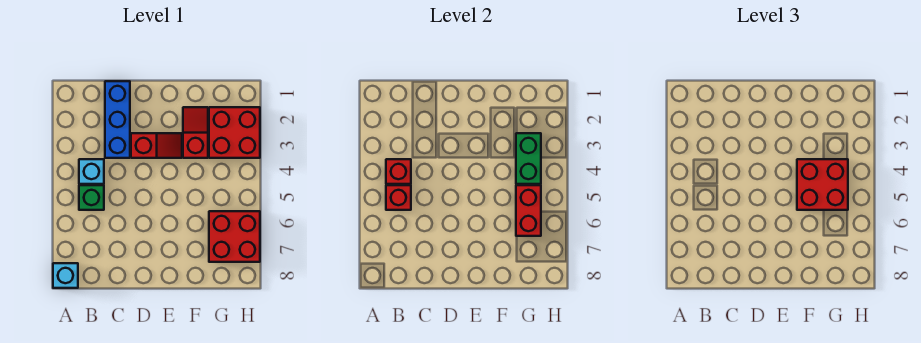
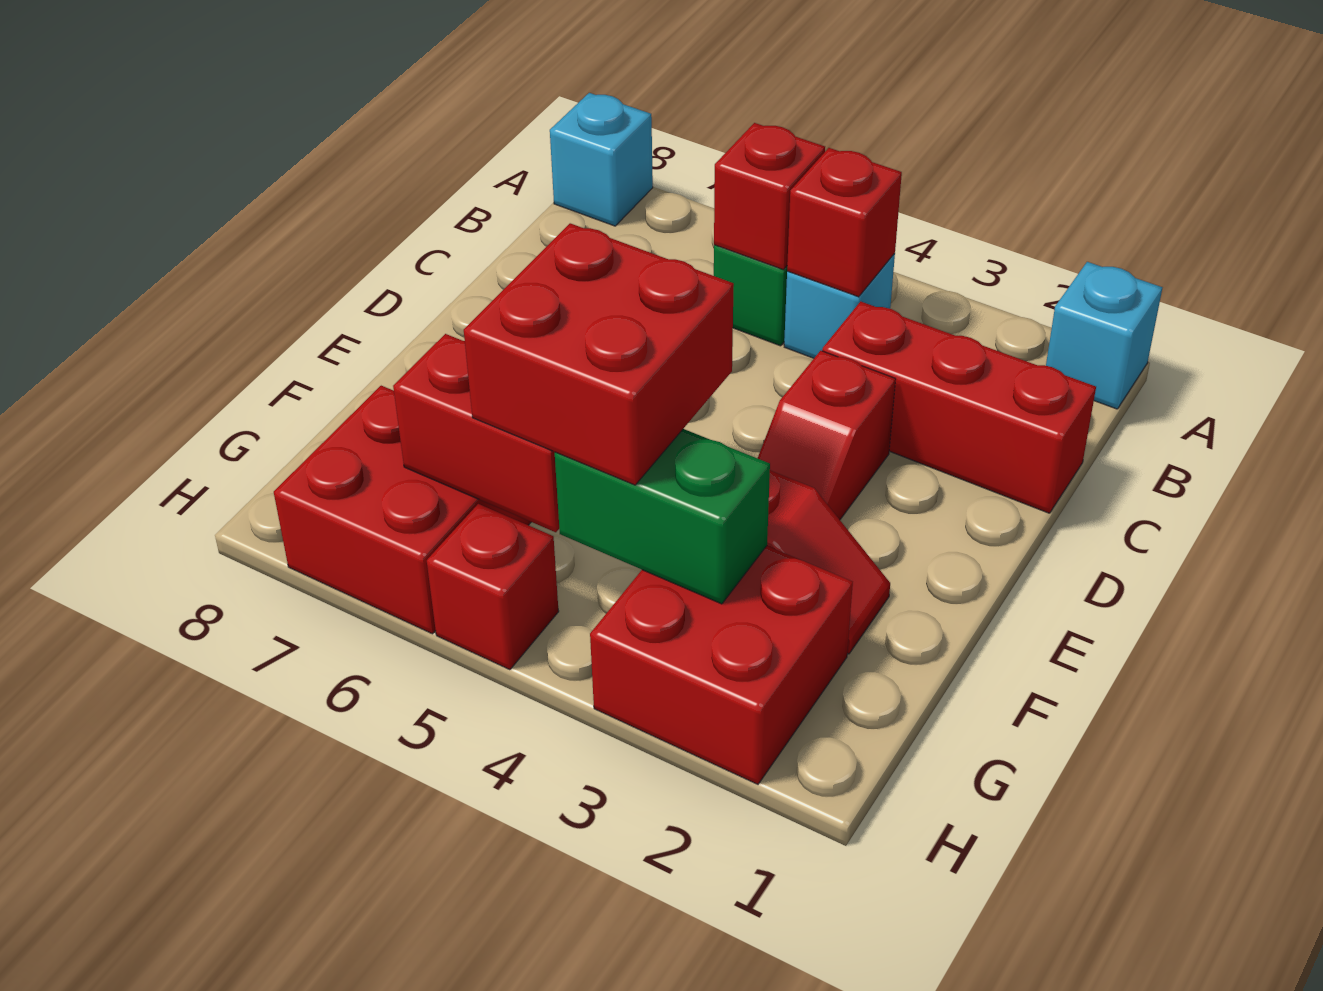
none -> cyan 1x1 brick [1046,262,1162,409]
blue 1x3 brick [105,81,130,158] -> red 1x3 brick [822,301,1096,513]
none -> red 1x1 brick [427,504,559,670]

